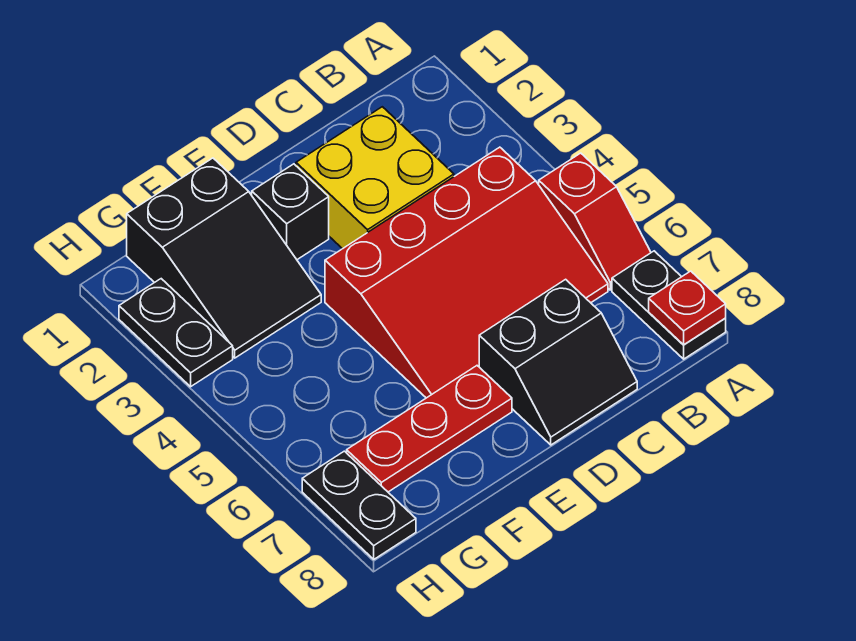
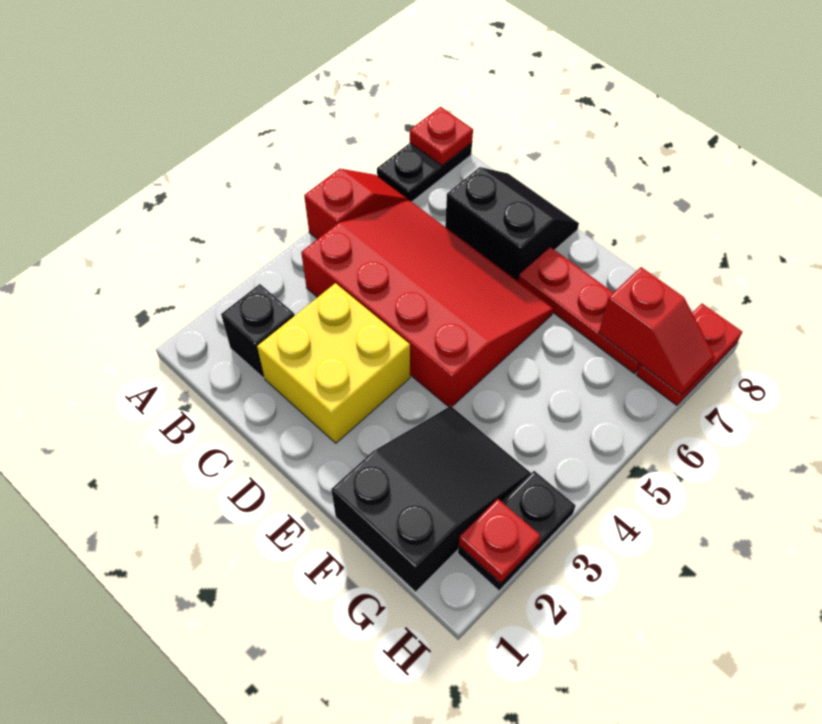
black 1x1 brick [252,164,329,260] -> black 1x1 brick moved to [221,284,295,378]
none -> red 1x2 slope [599,267,715,395]
none -> red 1x1 plate [459,499,541,583]
black 1x2 plate [302,451,416,559] -> red 1x2 plate [637,304,742,405]

